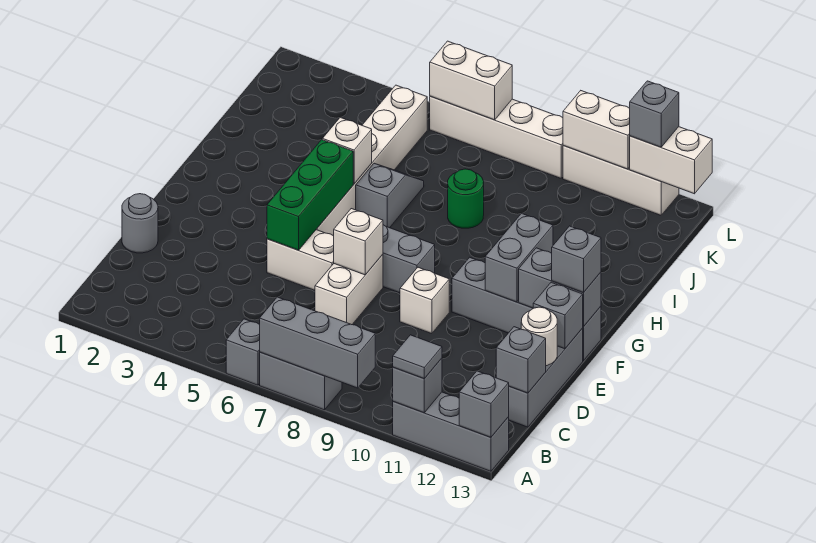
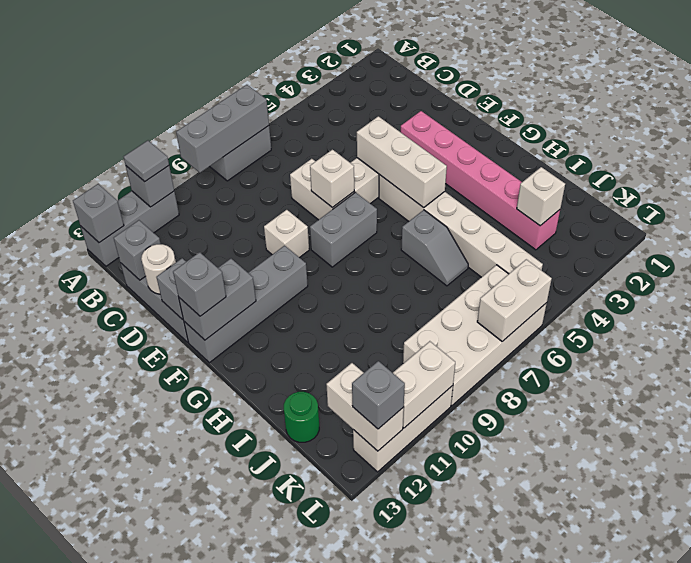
grey 1x1 brick [226,319,260,385] -> none
grey 1x1 round brick [122,194,158,253] -> none
none -> pink 1x6 brick [401,111,560,250]
green 1x3 brick [267,140,353,250] -> white 1x3 brick [357,116,447,208]
grey 1x2 brick [485,213,553,302] -> none
white 1x1 brick [322,117,372,184] -> white 1x1 brick moved to [517,167,565,226]
green 1x1 round brick [448,169,484,228] -> green 1x1 round brick moved to [284,392,319,442]
white 1x4 brick [430,96,563,178] -> white 2x4 brick [403,265,547,406]
white 1x2 brick [630,127,712,194] -> white 1x2 brick turned to [326,363,404,451]

